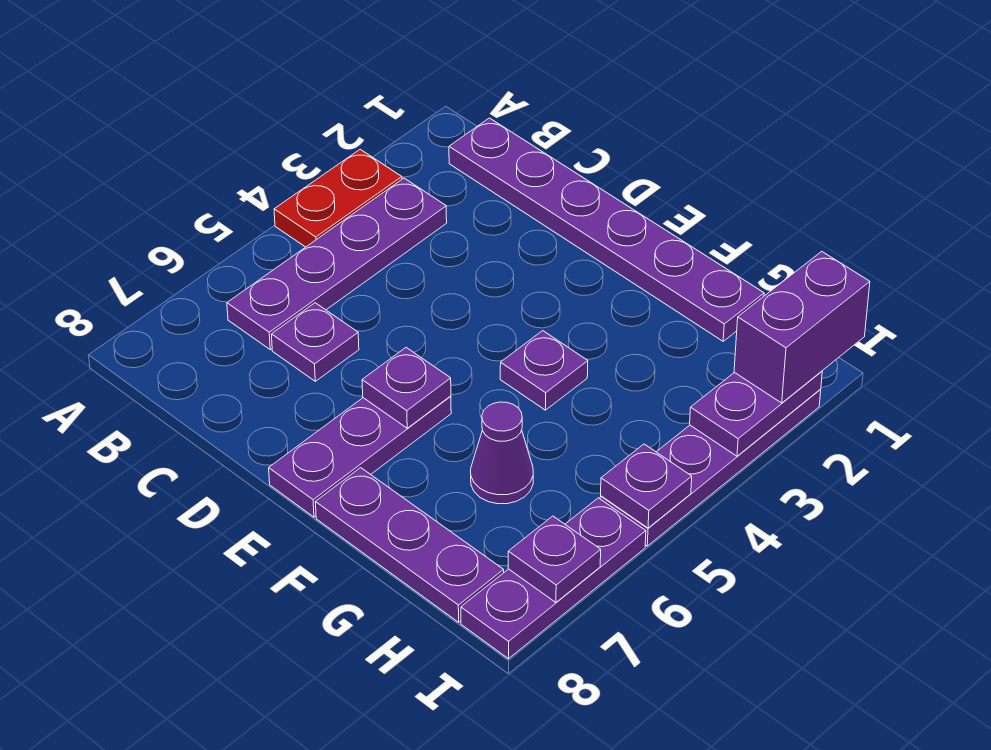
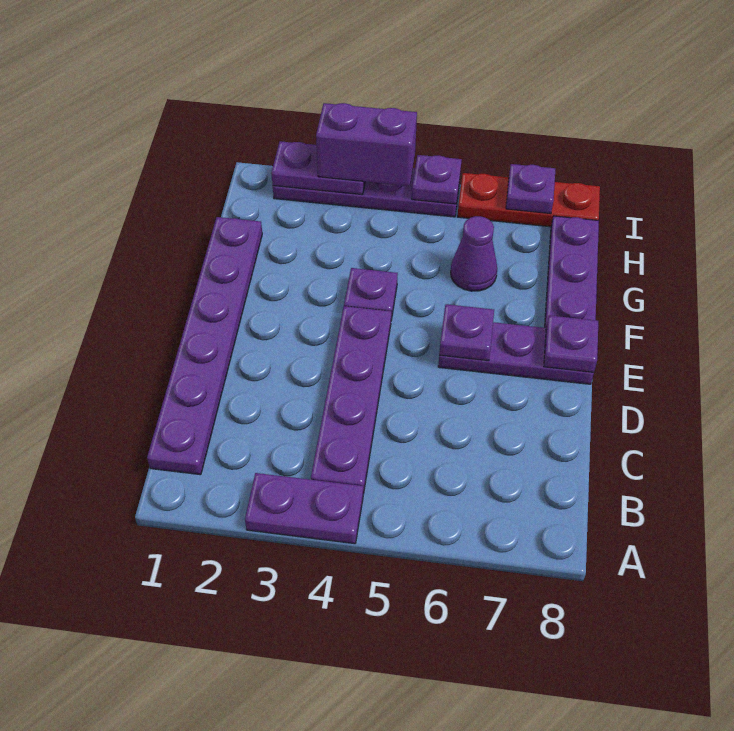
red 1x2 plate [274,149,402,247] -> purple 1x2 plate [245,473,363,544]
purple 1x4 plate [227,178,447,350] -> purple 1x4 plate turned to [311,306,391,494]
purple 1x1 plate [271,303,359,381] -> purple 1x1 plate moved to [544,315,598,372]
purple 1x2 brick [734,251,870,403] -> purple 1x2 brick moved to [316,103,417,186]
purple 1x3 plate [461,498,646,659] -> red 1x3 plate [457,173,600,227]

